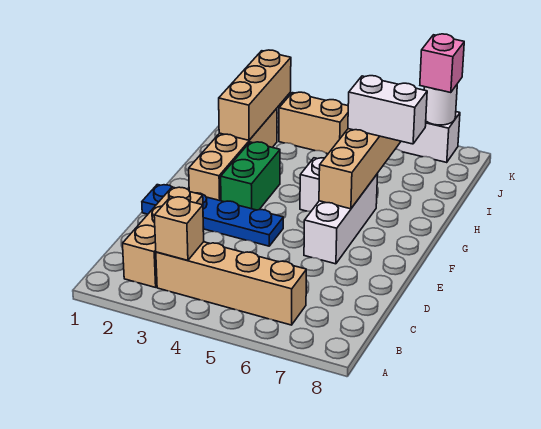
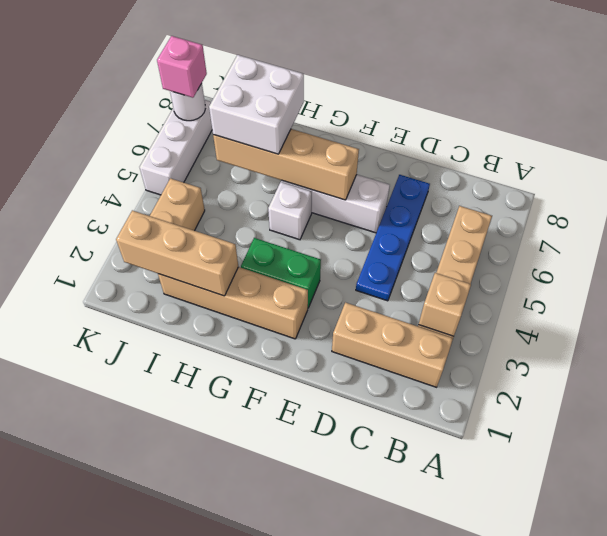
blue 1x4 plate [142,185,283,246] -> blue 1x4 plate moved to [356,175,430,301]
white 1x2 brick [348,76,427,144] -> white 2x2 brick [209,55,304,154]

